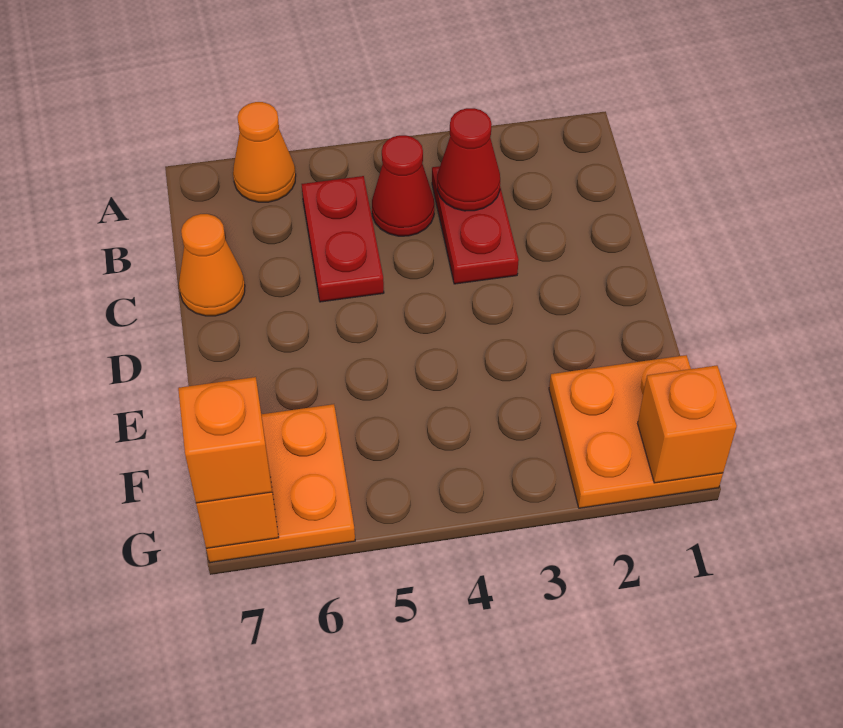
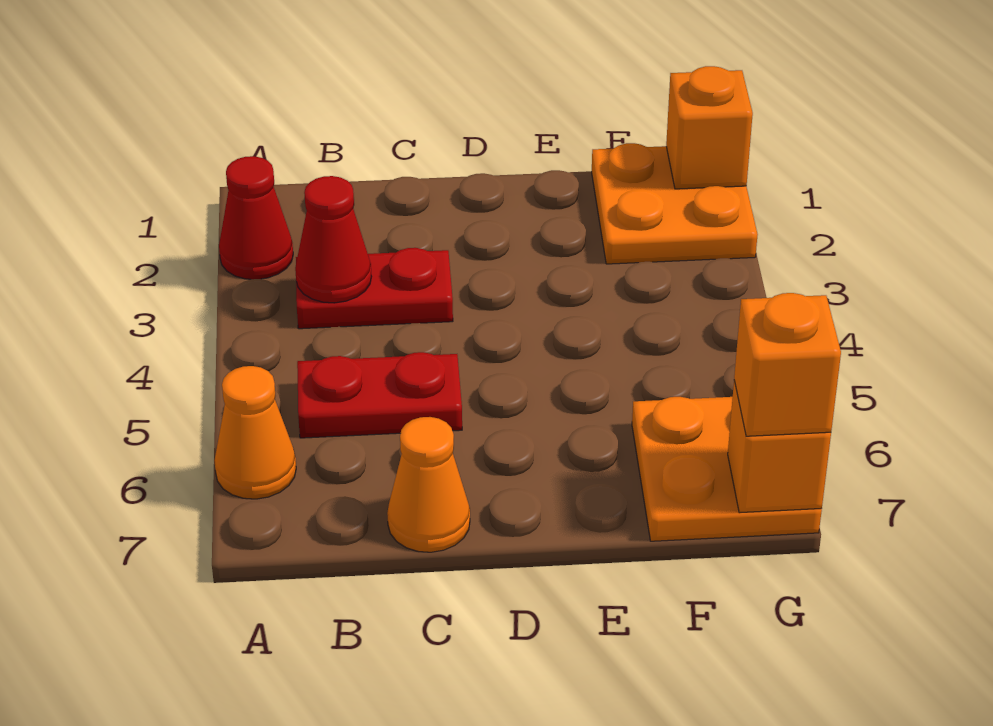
red 1x1 cone [372,135,434,236] -> red 1x1 cone moved to [219,156,293,279]

